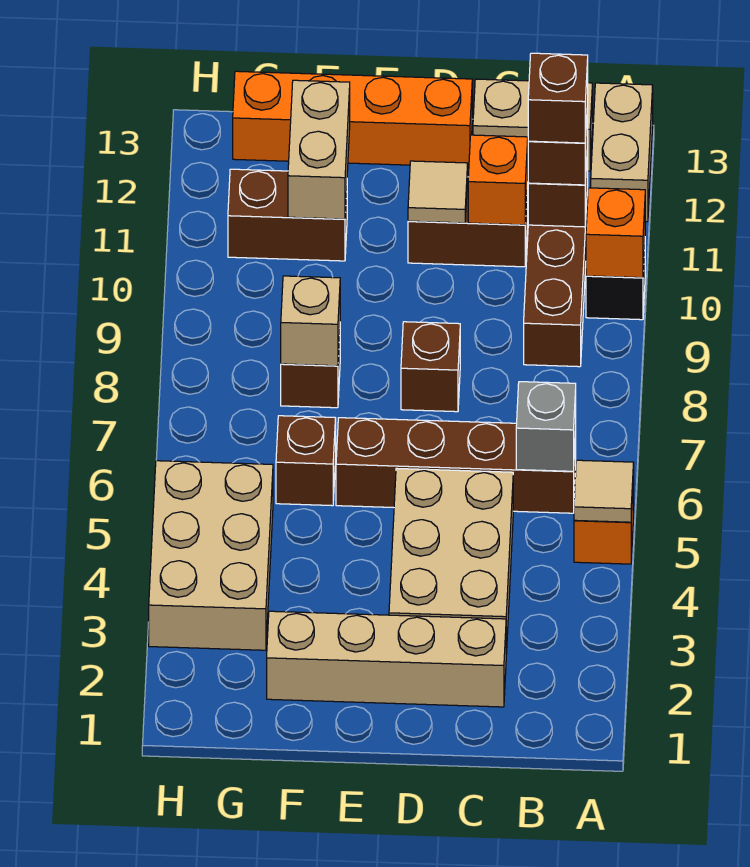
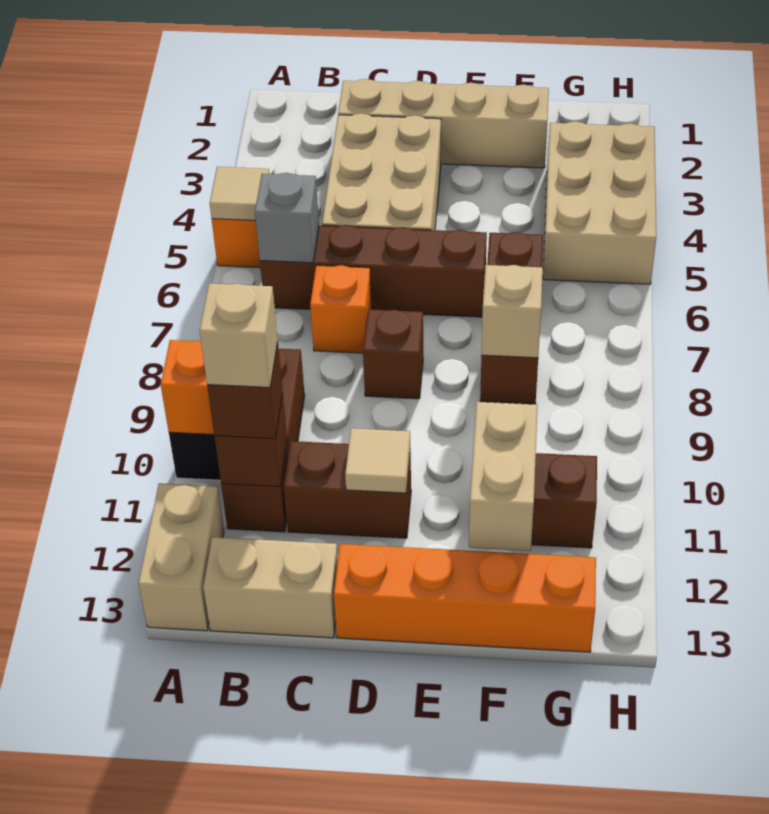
brown 1x1 brick [528,53,588,143] -> tan 1x1 brick [200,283,278,388]
orange 1x1 brick [468,135,528,225] -> orange 1x1 brick moved to [310,265,372,353]

